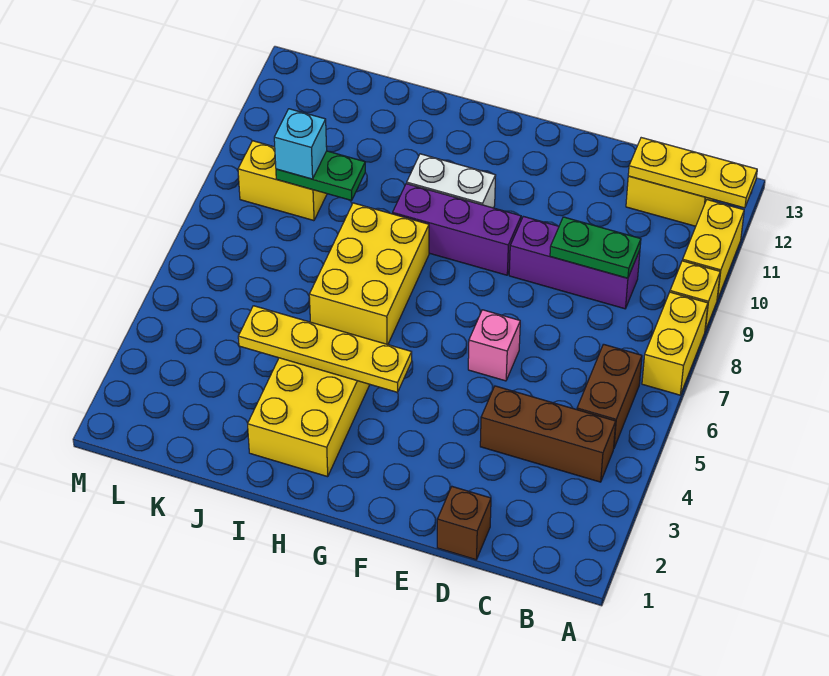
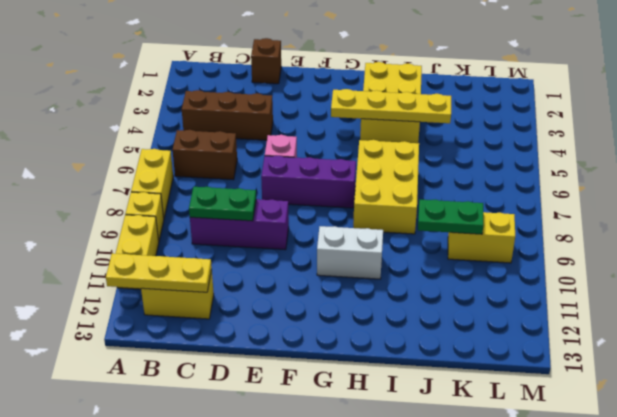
brown 1x2 brick [577,344,642,448] -> brown 1x2 brick turned to [172,130,237,180]
purple 1x3 brick [393,184,521,275] -> purple 1x3 brick moved to [261,156,356,208]
cyan 1x1 brick [274,109,327,179] -> none

